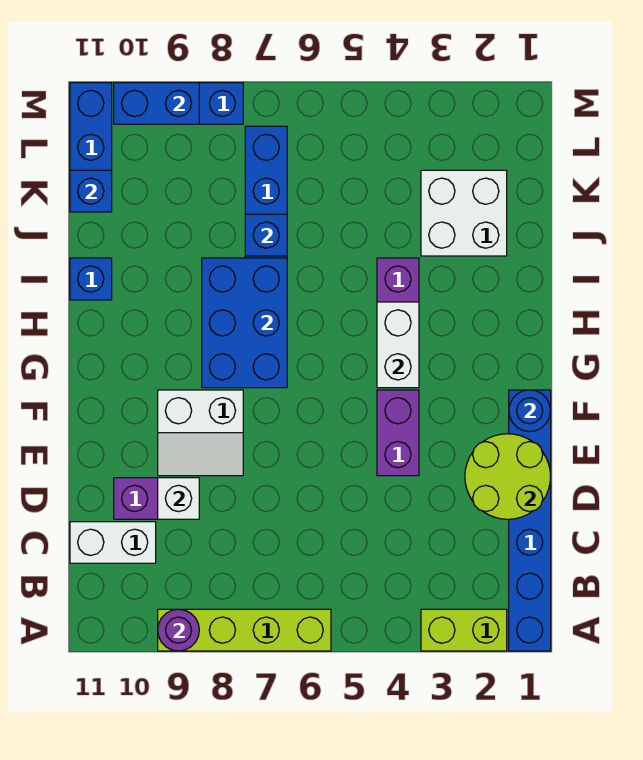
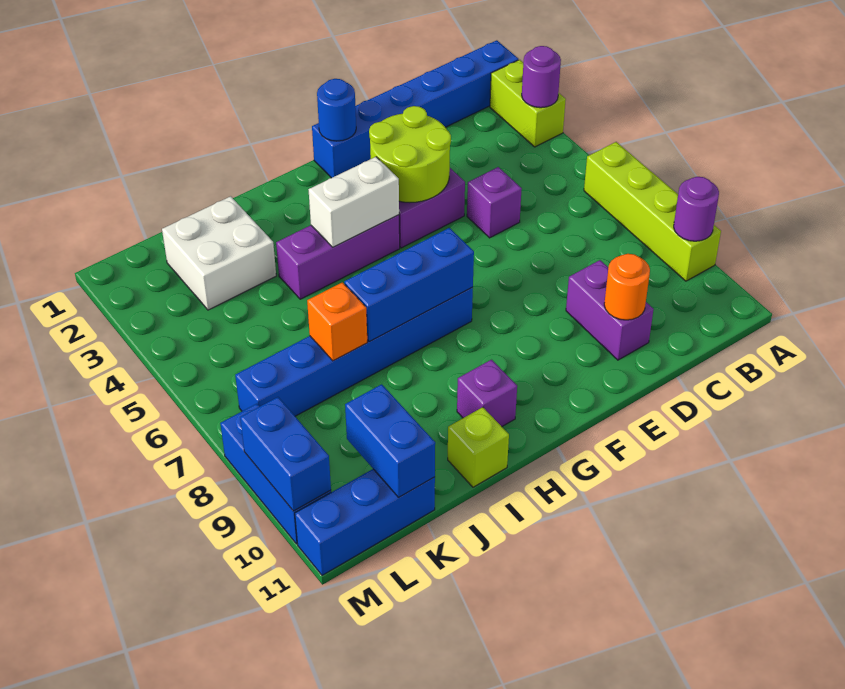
none -> purple 1x1 round brick [522,46,561,108]
white 1x2 brick [70,522,156,563] -> none
lime 2x2 round brick [465,434,551,519] -> lime 2x2 round brick moved to [369,106,451,202]
none -> purple 1x1 brick [467,167,522,238]
white 1x1 brick [158,478,199,519] -> none
none -> orange 1x1 round brick [604,254,650,320]
white 2x2 slope [158,390,243,476] -> none
blue 2x3 brick [202,258,287,388] -> blue 1x3 brick [344,228,474,342]
none -> purple 1x1 brick [457,360,517,426]
blue 1x1 brick [70,258,112,300] -> lime 1x1 brick [448,407,509,487]
blue 1x1 brick [245,214,287,256] -> orange 1x1 brick [307,282,367,361]
blue 1x1 brick [70,170,112,212] -> blue 1x2 brick [345,384,435,497]

